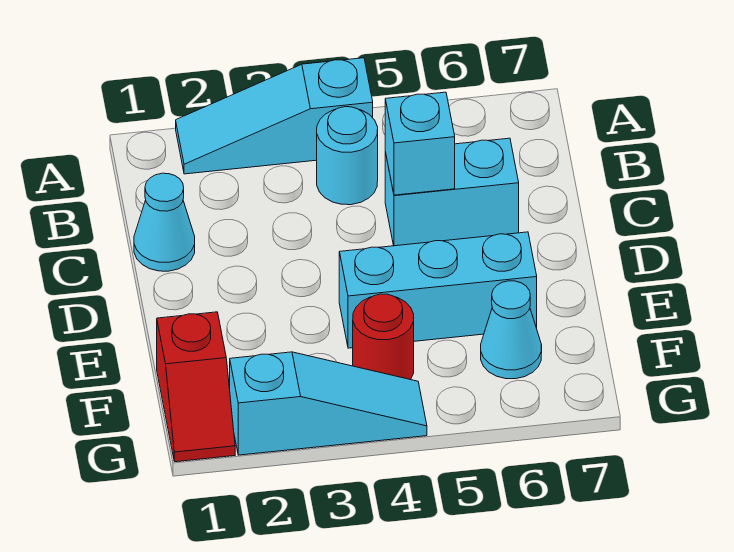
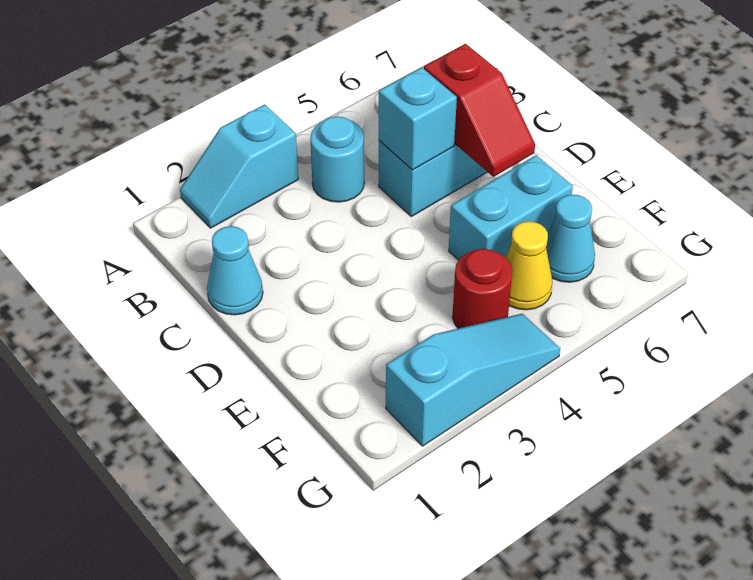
cyan 1x3 slope [176,58,373,174] -> cyan 1x2 slope [180,104,298,228]
cyan 1x3 brick [339,232,537,348] -> cyan 1x2 brick [449,155,573,260]
red 1x2 slope [157,312,235,462] -> red 1x2 slope moved to [424,44,535,177]
none -> yellow 1x1 cone [506,221,552,310]

